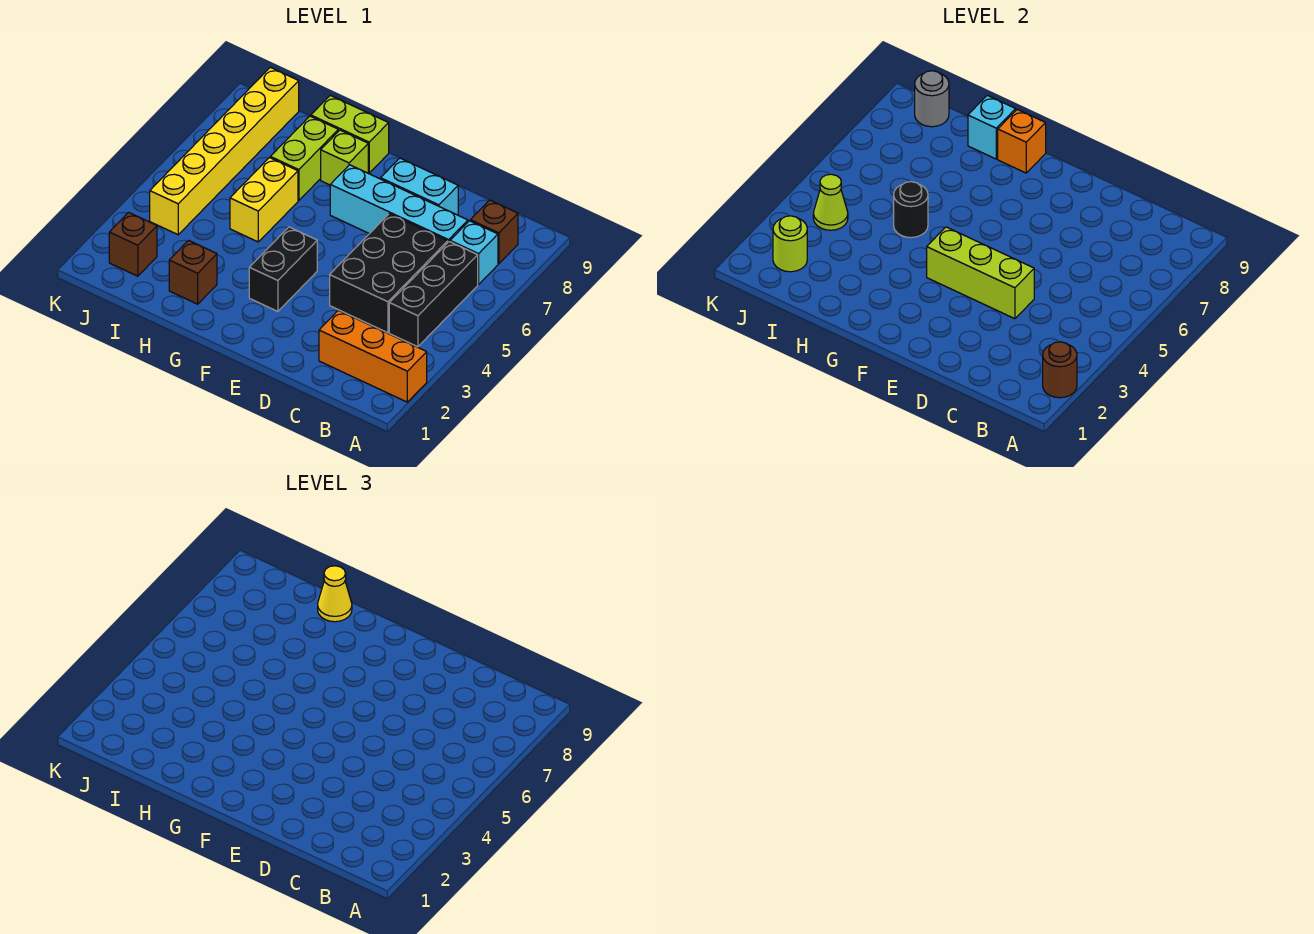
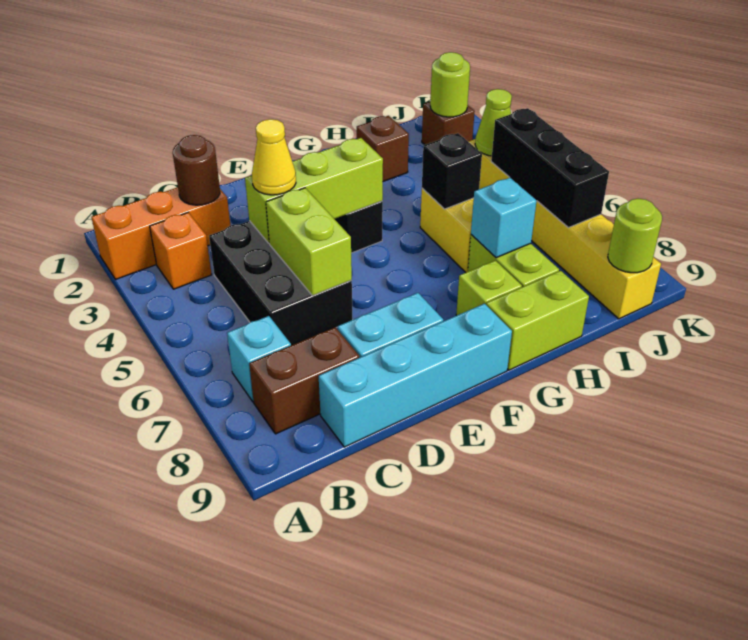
brown 1x1 round brick [1043,342,1077,398] -> brown 1x1 round brick moved to [173,135,220,205]
black 1x3 brick [389,242,478,347] -> black 1x3 brick moved to [491,108,609,228]
brown 1x1 brick [470,200,518,264] -> brown 1x2 brick [249,327,359,434]
cyan 1x4 brick [330,165,468,242] -> cyan 1x4 brick moved to [319,304,512,447]
none -> lime 1x2 brick [266,188,352,296]
orange 1x1 brick [998,109,1046,173] -> orange 1x1 brick moved to [150,213,212,289]
black 1x1 round brick [894,182,928,238] -> black 1x1 brick [422,133,482,209]
cyan 1x1 brick [968,95,1016,159] -> cyan 1x1 brick moved to [471,178,537,258]
yellow 1x1 cone [318,566,352,622] -> yellow 1x1 cone moved to [252,119,296,195]
grey 1x1 round brick [915,71,949,127] -> lime 1x1 round brick [608,199,662,273]

